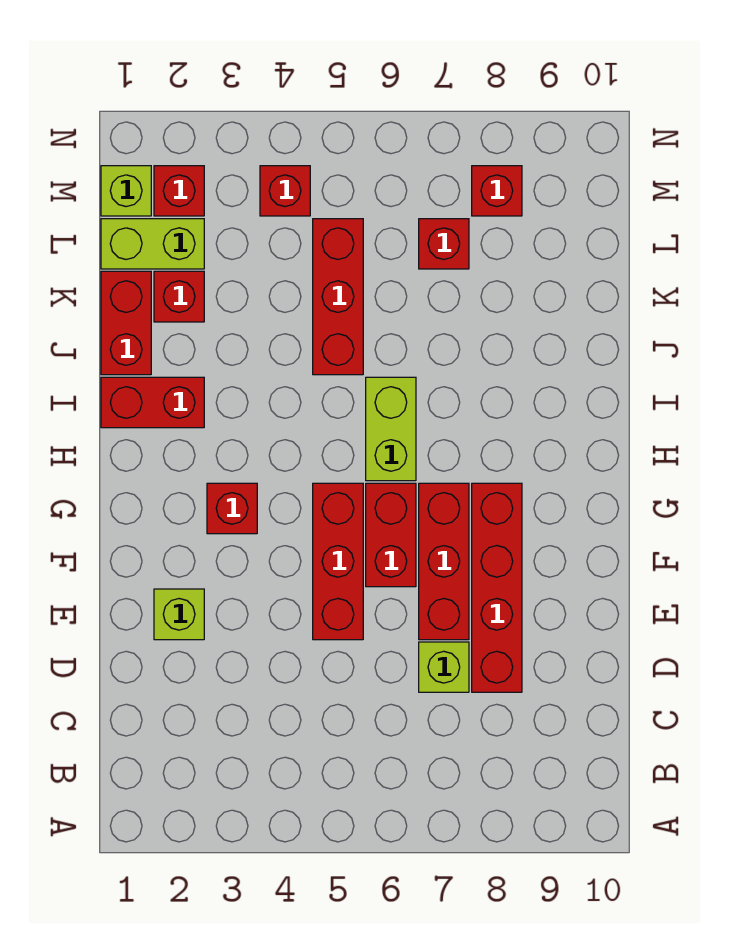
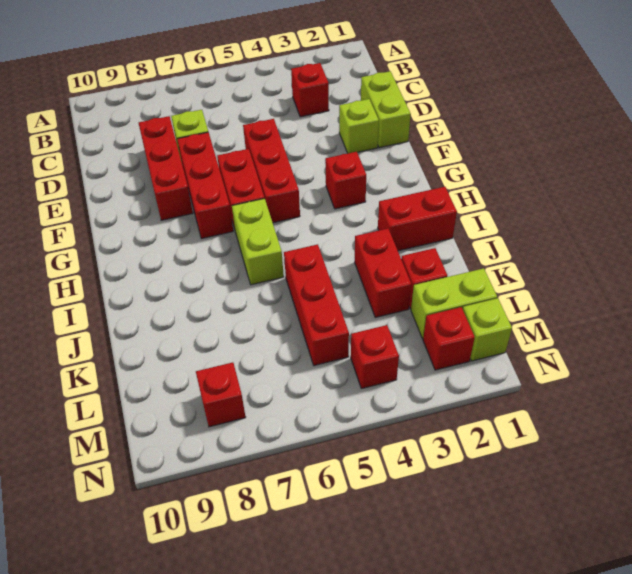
none -> lime 1x2 brick [361,71,411,148]
red 1x4 brick [472,483,522,692] -> red 1x3 brick [139,116,193,220]
red 1x2 brick [101,271,151,375] -> red 1x2 brick moved to [355,229,411,317]
red 1x1 brick [419,219,469,269] -> red 1x1 brick moved to [291,63,329,117]

